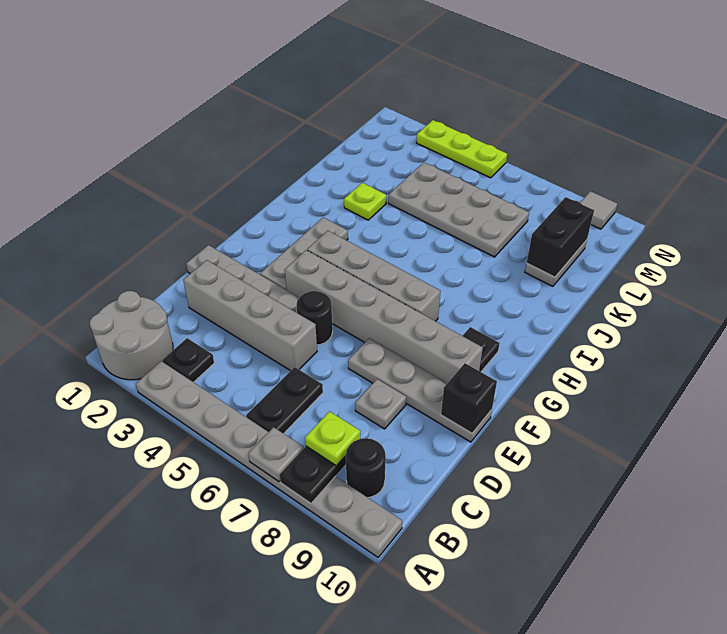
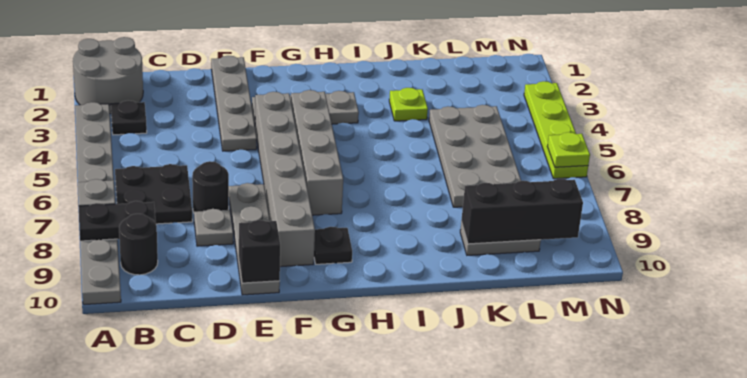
black 1x2 plate [246,367,323,434] -> black 2x2 plate [115,164,192,224]
lime 1x1 plate [305,412,360,466] -> lime 1x1 plate moved to [547,132,590,167]
grey 1x4 brick [183,260,317,371] -> none
black 1x1 round brick [297,291,333,345] -> black 1x1 round brick moved to [192,161,229,212]
black 1x2 brick [527,197,594,277] -> black 1x3 brick [461,179,583,244]
lime 1x3 plate [416,120,507,178] -> lime 1x4 plate [524,81,588,179]
grey 1x1 tile [580,191,617,229] -> none

